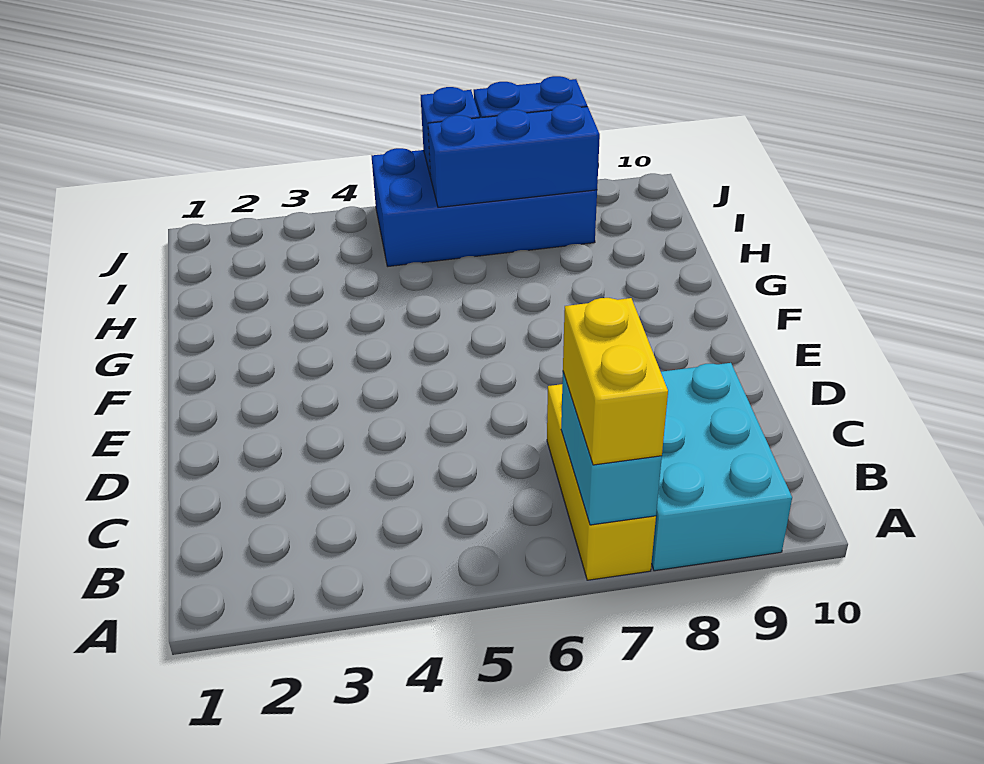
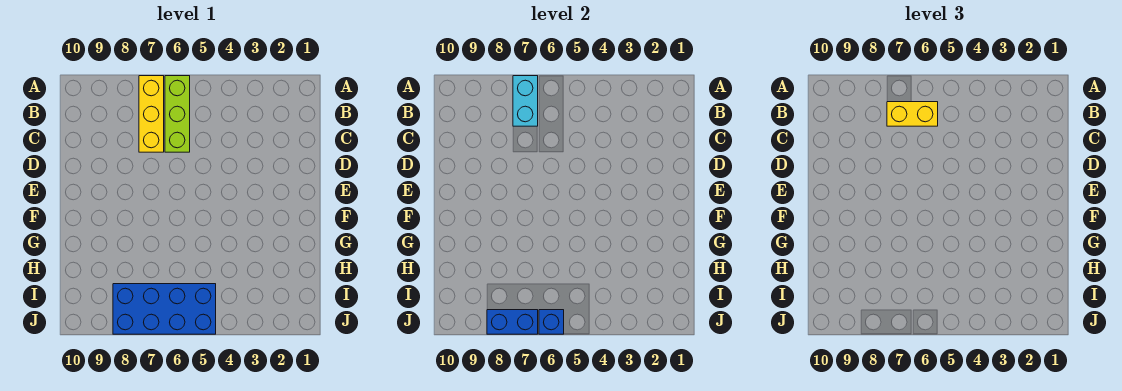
none -> lime 1x3 brick [165,76,190,152]
yellow 1x2 brick [563,298,668,465] -> yellow 1x2 brick turned to [887,102,938,126]
cyan 2x3 brick [651,363,792,571] -> none
blue 1x3 brick [428,104,600,207] -> none

